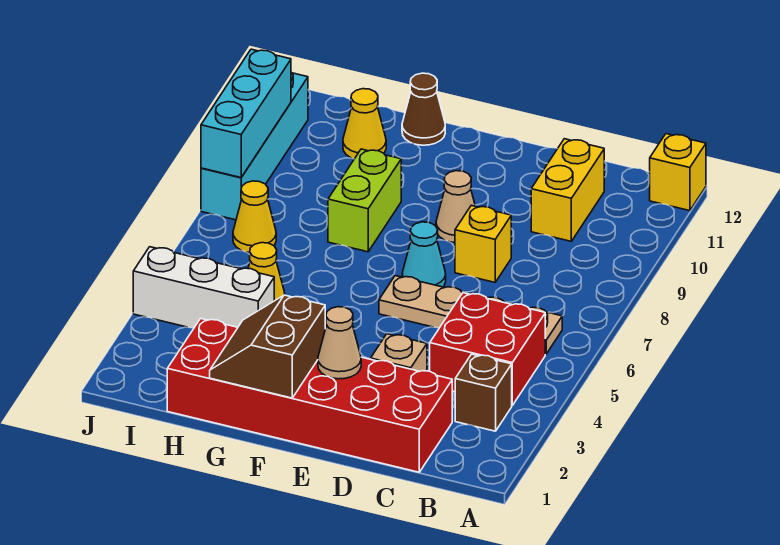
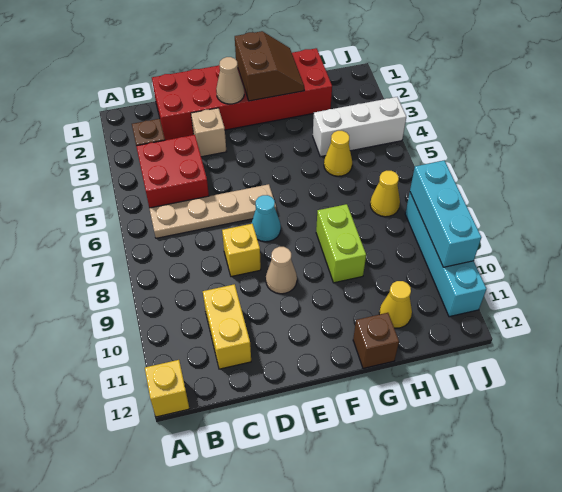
brown 1x1 cone [402,73,445,145] -> brown 1x1 brick [353,313,399,368]

